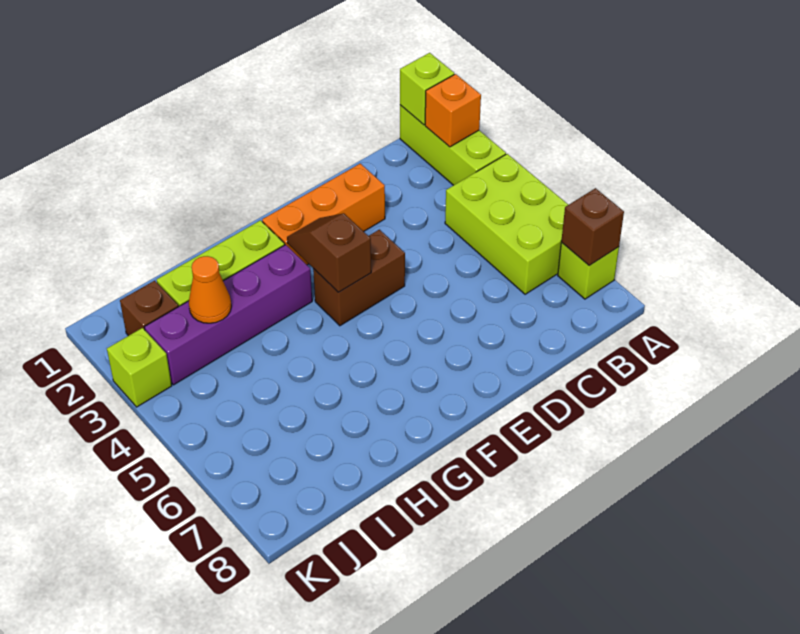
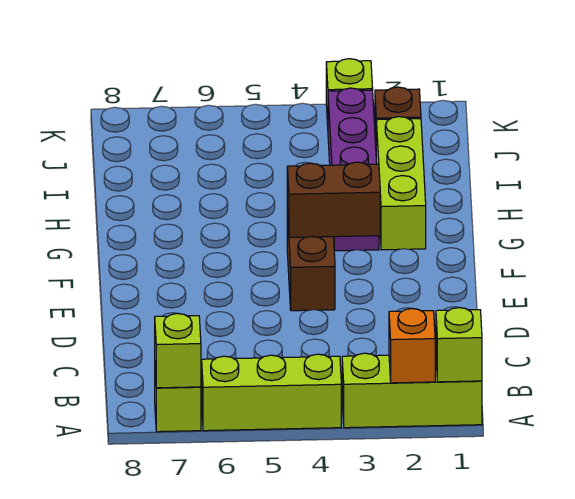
lime 2x3 brick [445,154,568,294] -> lime 1x3 brick [202,354,341,431]
brown 1x1 brick [561,188,624,266] -> lime 1x1 brick [155,313,201,388]
orange 1x3 brick [262,164,385,265] -> none
brown 1x2 slope [287,213,371,292] -> brown 1x2 brick [287,162,380,238]
orange 1x1 cone [189,256,231,323] -> none

